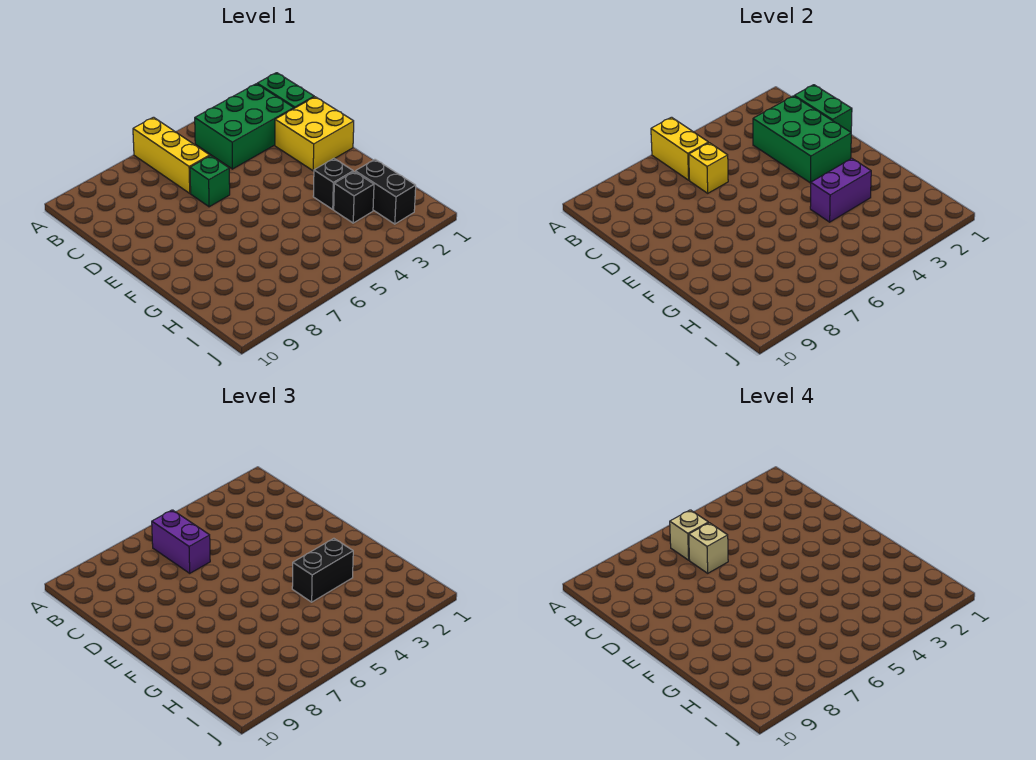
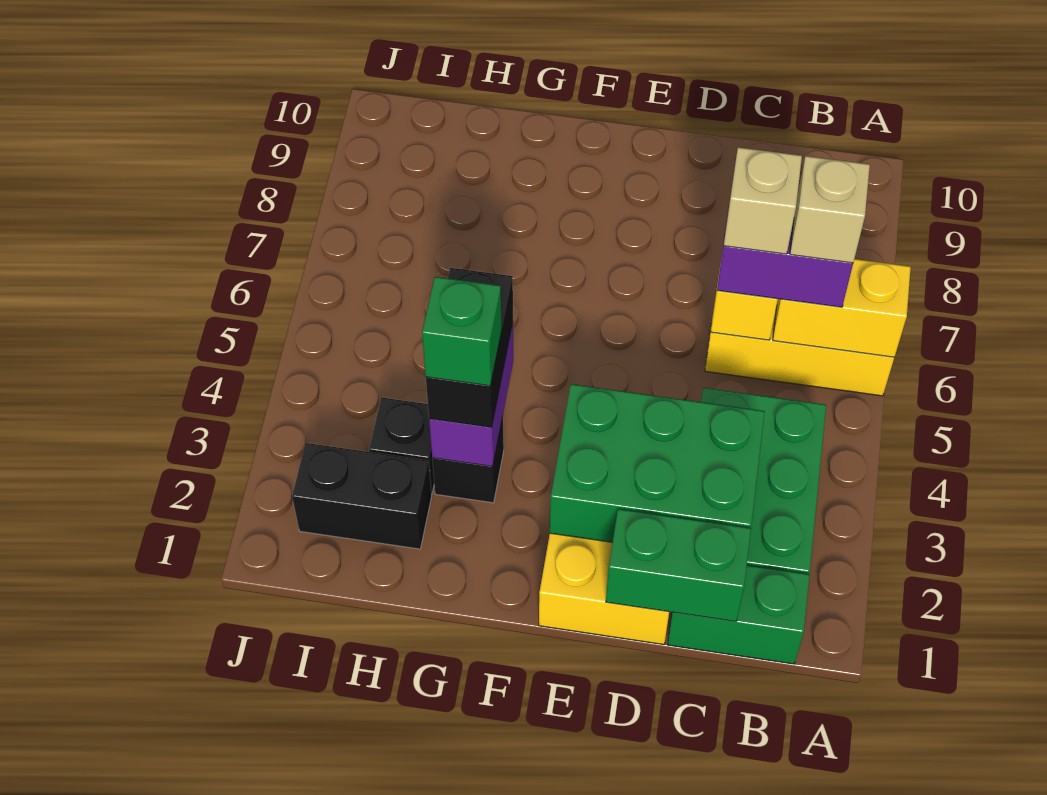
green 1x1 brick [190,156,230,207] -> green 1x1 brick moved to [422,277,502,386]

